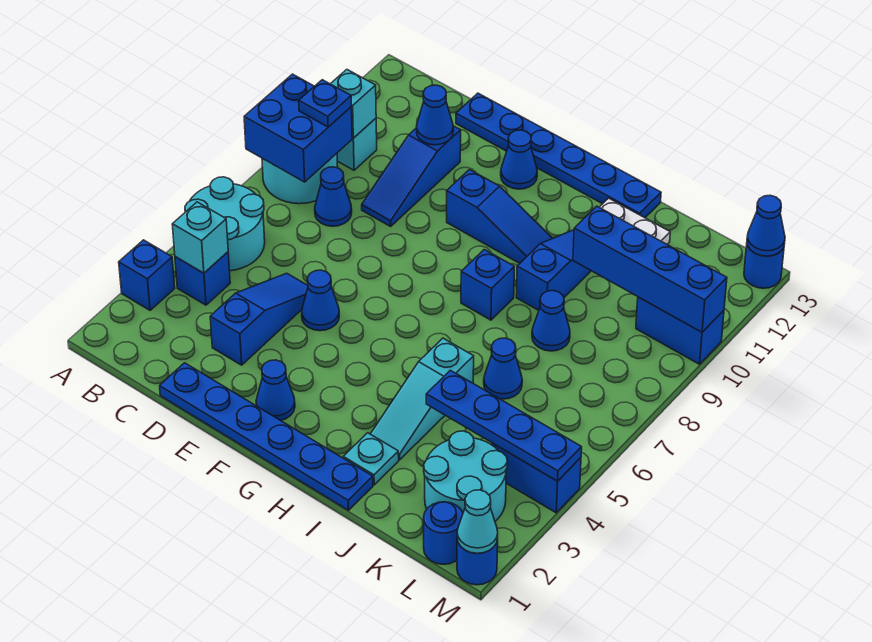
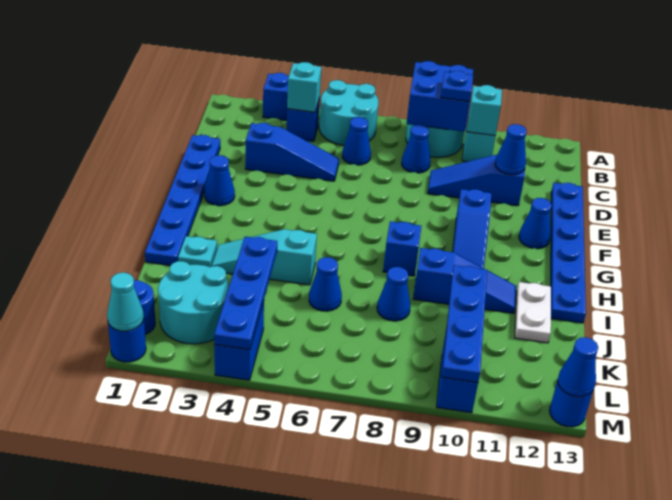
blue 1x1 cone [302,270,339,331] -> blue 1x1 cone moved to [342,117,371,165]
blue 1x4 brick [573,206,727,332] -> blue 1x4 plate [442,265,487,382]

